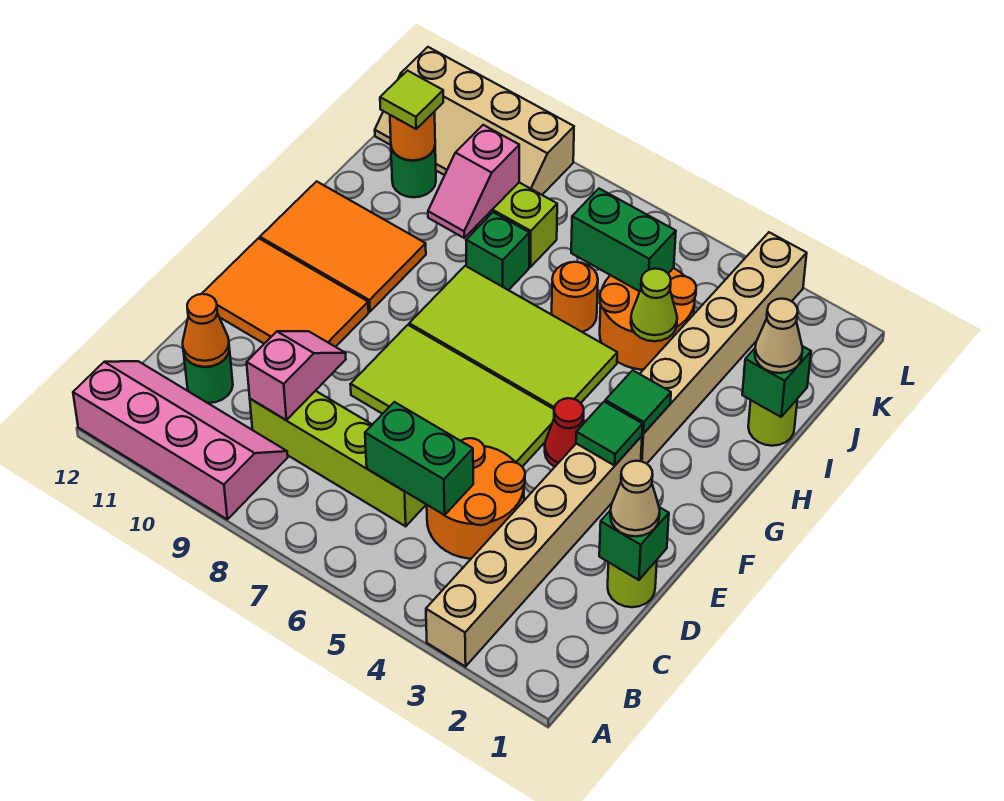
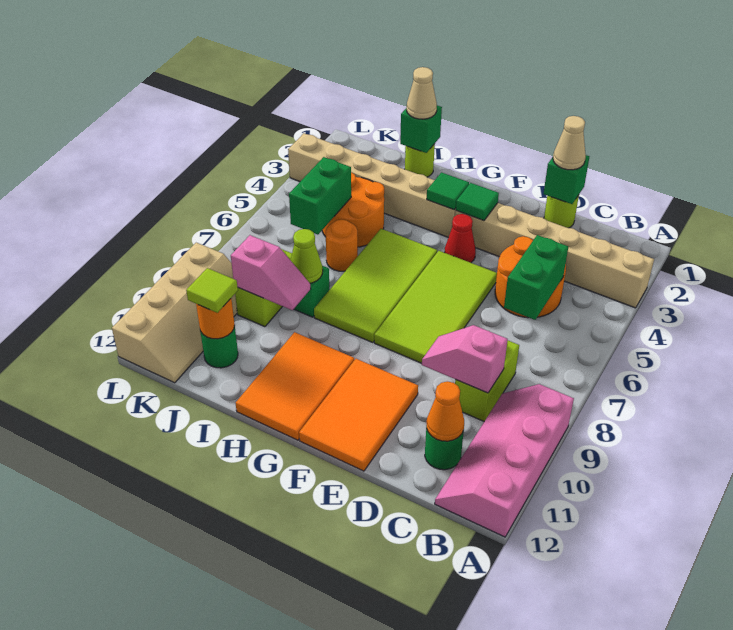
lime 1x4 brick [250,391,426,526] -> lime 1x2 brick [455,341,519,421]
lime 1x1 cone [631,269,677,341] -> lime 1x1 cone moved to [291,229,323,283]

